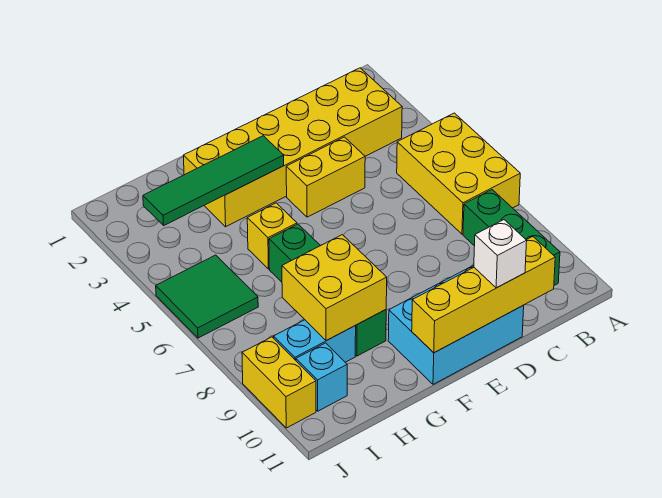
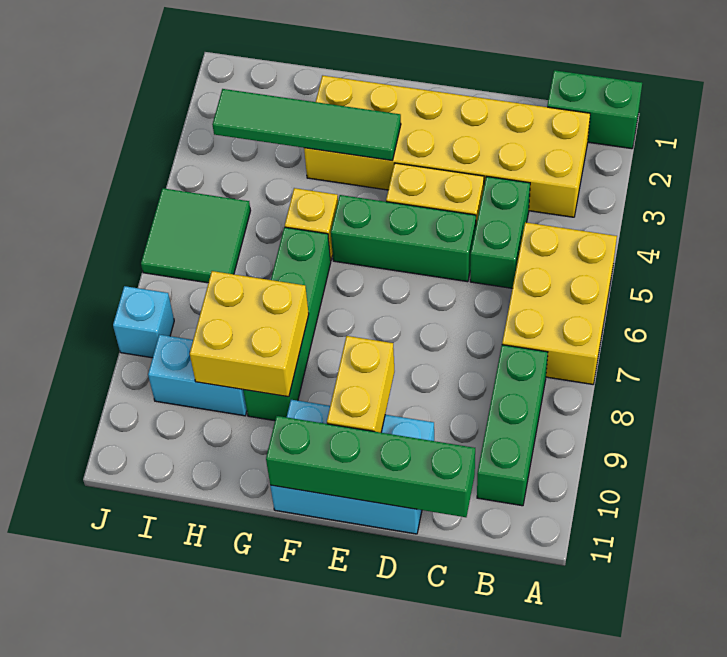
none -> green 1x2 brick [547,70,642,149]
none -> green 1x2 brick [470,177,530,288]
yellow 1x4 brick [412,237,555,353] -> green 1x4 brick [266,416,475,517]
none -> green 1x3 brick [331,195,476,282]
white 1x1 brick [474,220,527,288] -> none
cyan 1x1 brick [296,343,347,411] -> cyan 1x1 brick moved to [113,286,174,358]
yellow 1x2 brick [242,337,316,428] -> yellow 1x2 brick moved to [327,336,394,433]

